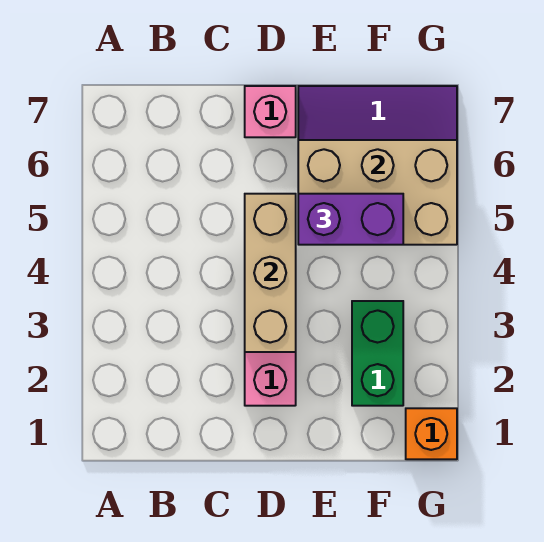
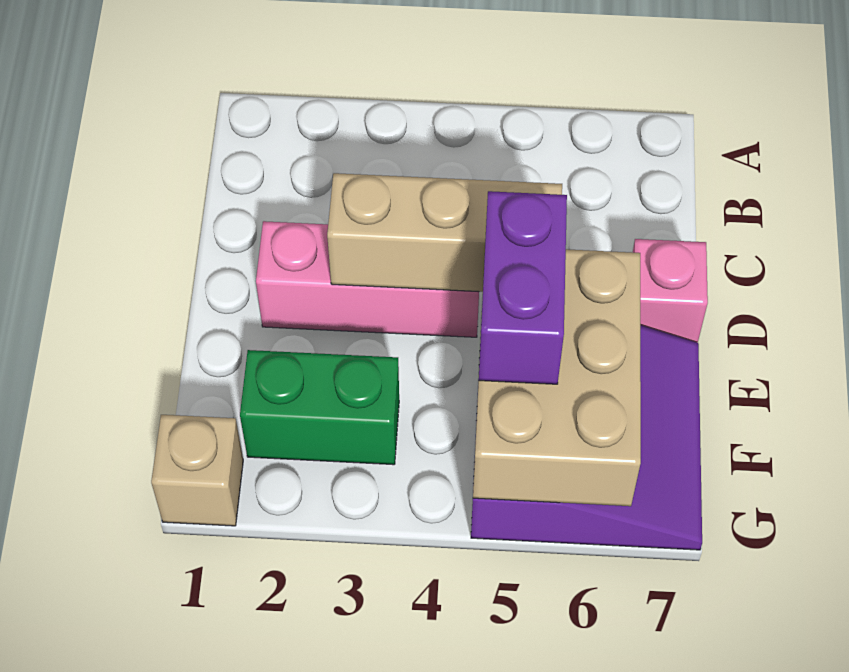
orange 1x1 brick [406,408,457,459] -> tan 1x1 brick [151,415,243,526]

